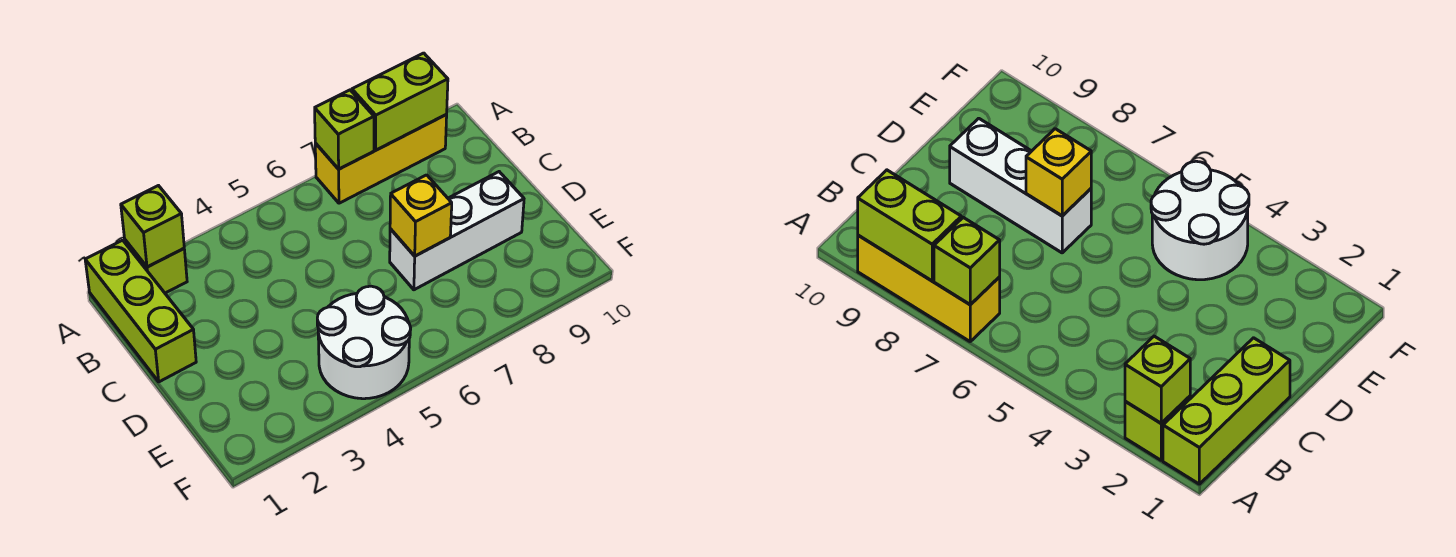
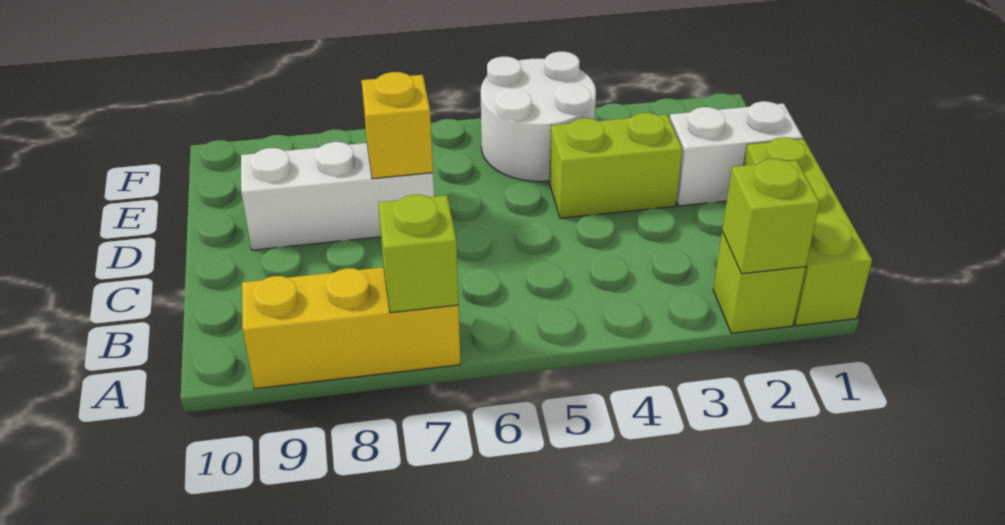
lime 1x2 brick [352,53,448,150] -> lime 1x2 brick moved to [549,113,682,218]
none -> white 1x2 brick [670,101,803,206]

